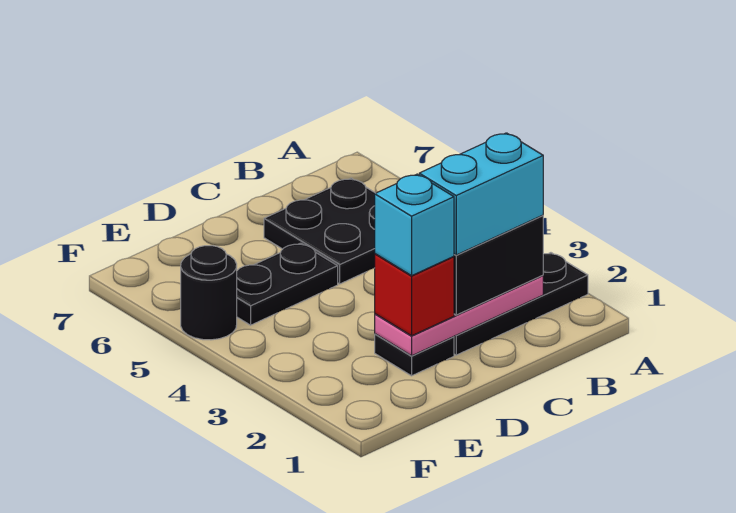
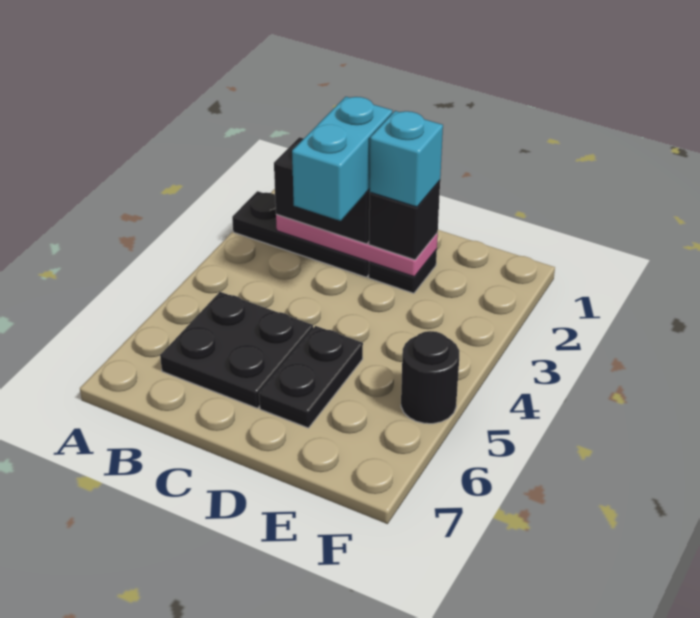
cyan 1x2 brick [419,133,543,255] -> cyan 1x2 brick turned to [292,97,393,221]
red 1x1 brick [375,254,454,336] -> black 1x1 brick [369,181,440,260]
black 1x2 plate [237,243,338,325] -> black 1x2 plate turned to [259,326,363,428]

